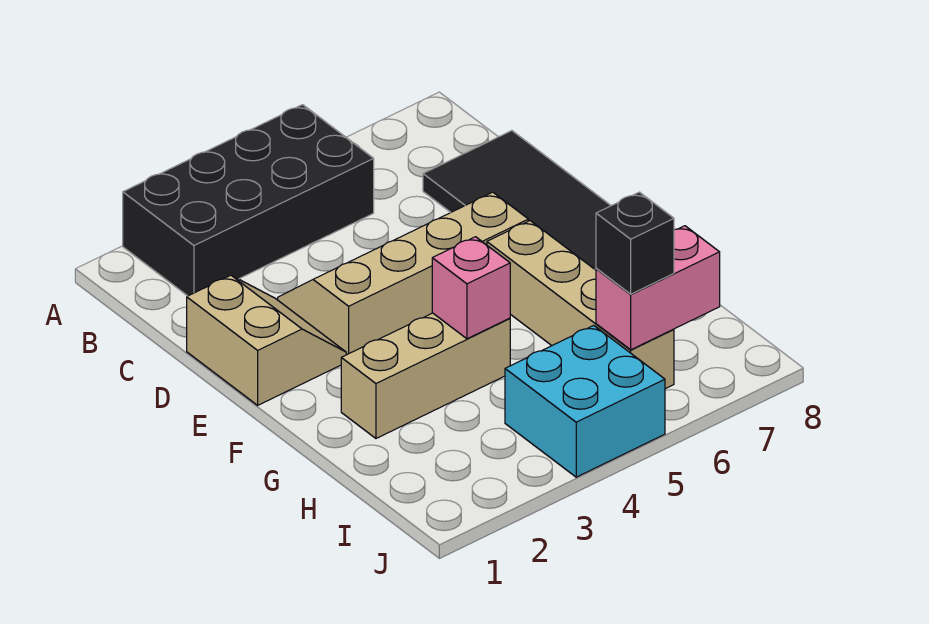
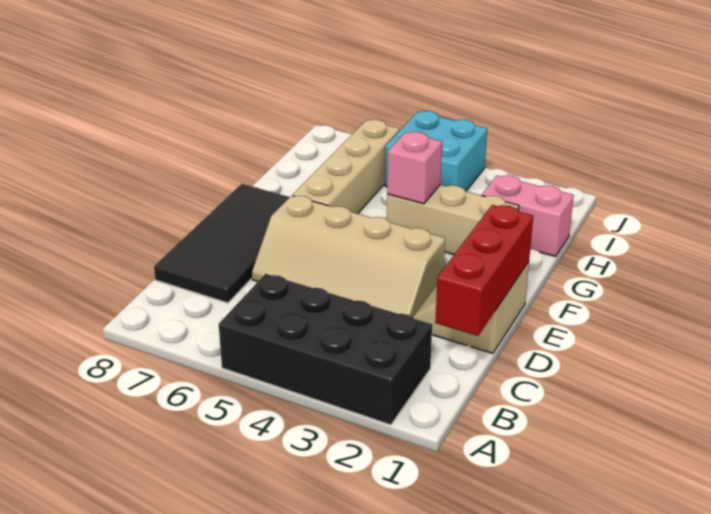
none -> red 1x3 brick [435,205,533,336]
pink 1x2 brick [596,226,720,350] -> pink 1x2 brick moved to [482,175,574,257]
black 1x1 brick [596,192,674,294] -> none

